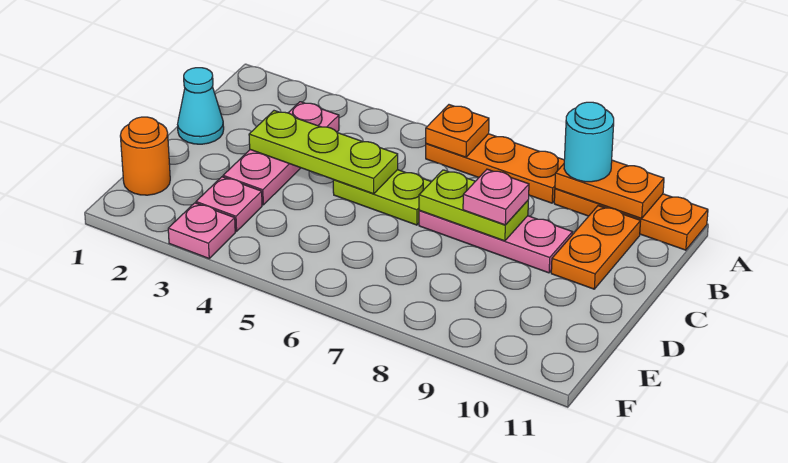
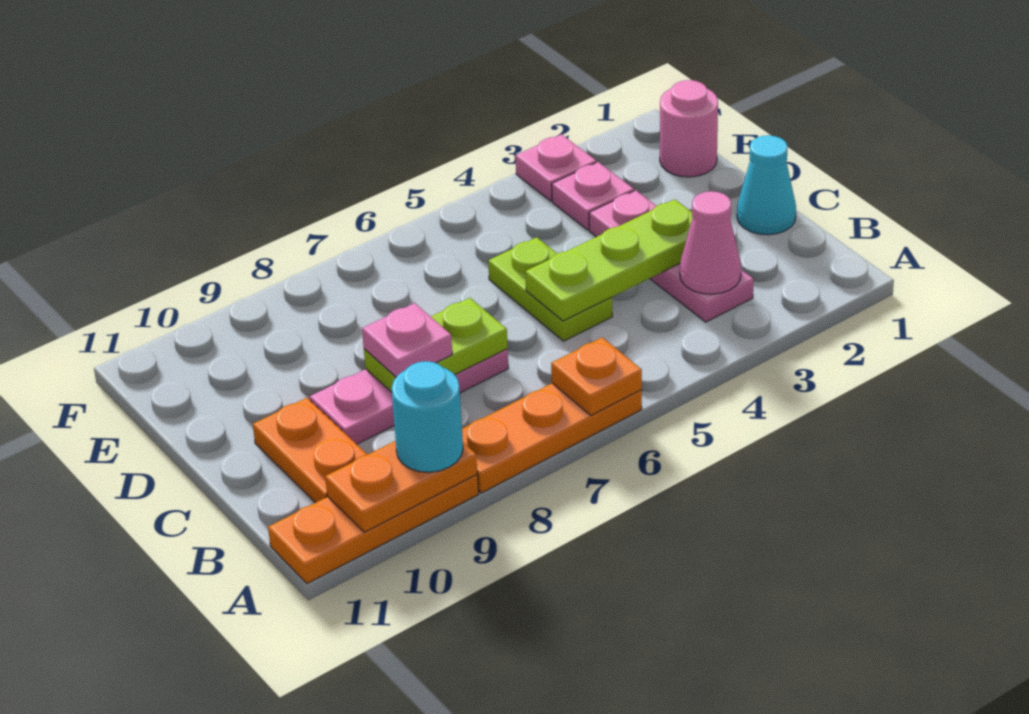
none -> pink 1x1 cone [680,191,741,294]
lime 1x2 plate [333,170,431,225] -> lime 1x2 plate turned to [488,237,612,341]
orange 1x1 round brick [120,117,170,195] -> pink 1x1 round brick [660,80,718,177]

